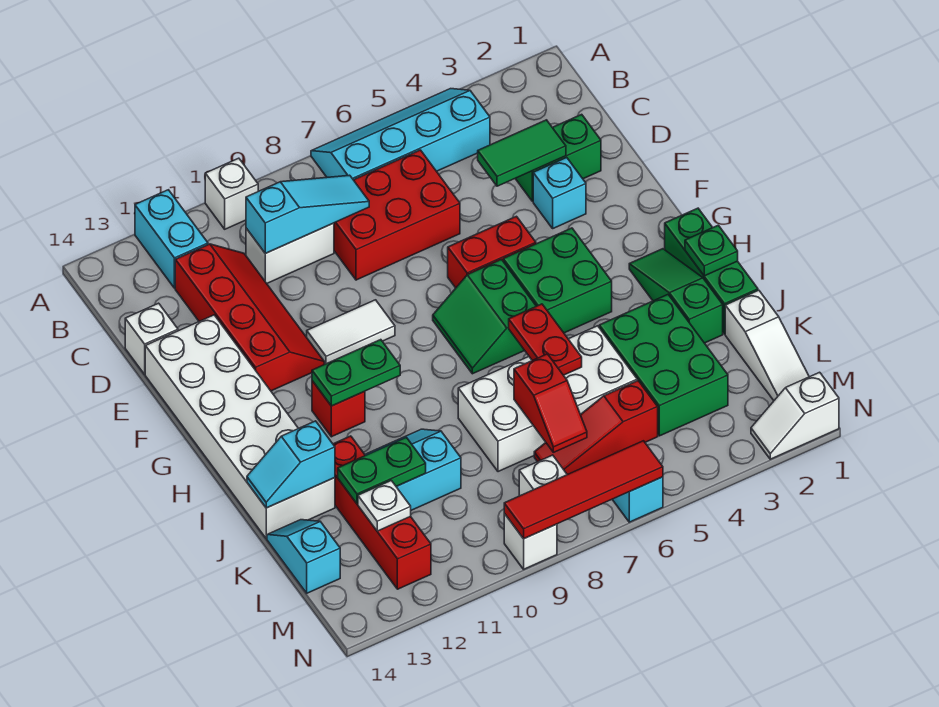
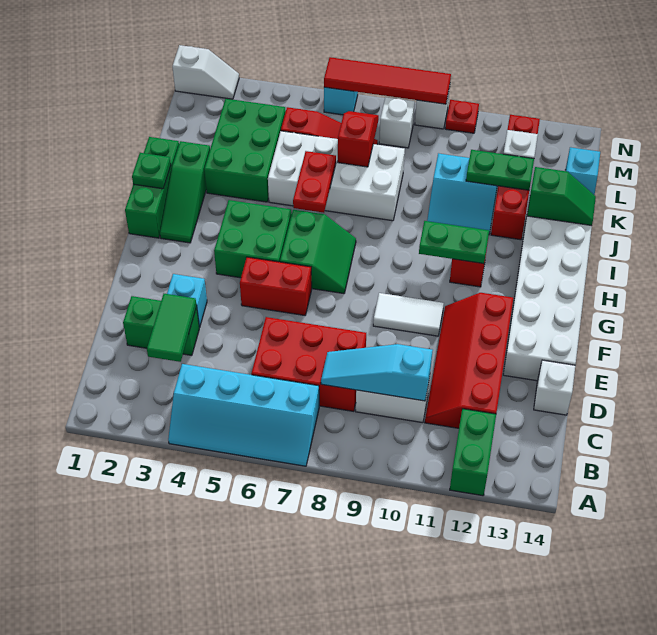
white 1x1 brick [205,158,258,229] -> none
cyan 1x2 brick [135,190,208,288] -> green 1x2 brick [450,409,496,496]
green 1x2 tile [478,120,566,186] -> green 1x2 tile turned to [147,294,197,362]
cyan 1x2 slope [247,421,335,508] -> green 1x2 slope [527,167,596,226]
white 1x3 slope [725,290,809,400] -> none
none -> red 1x1 plate [445,100,479,133]

